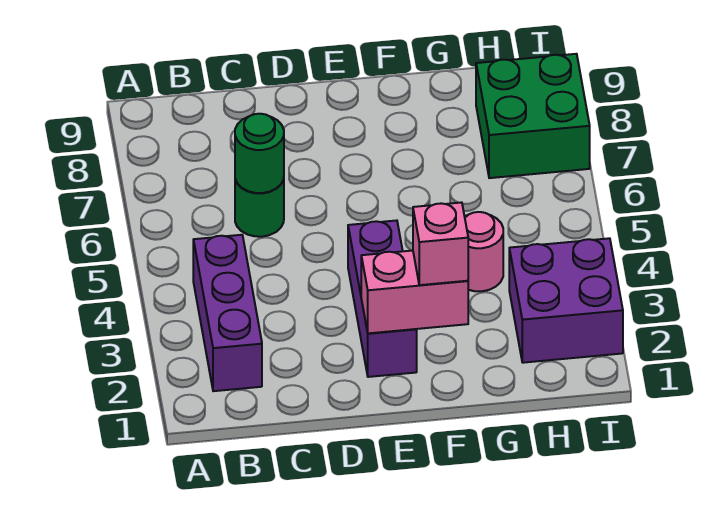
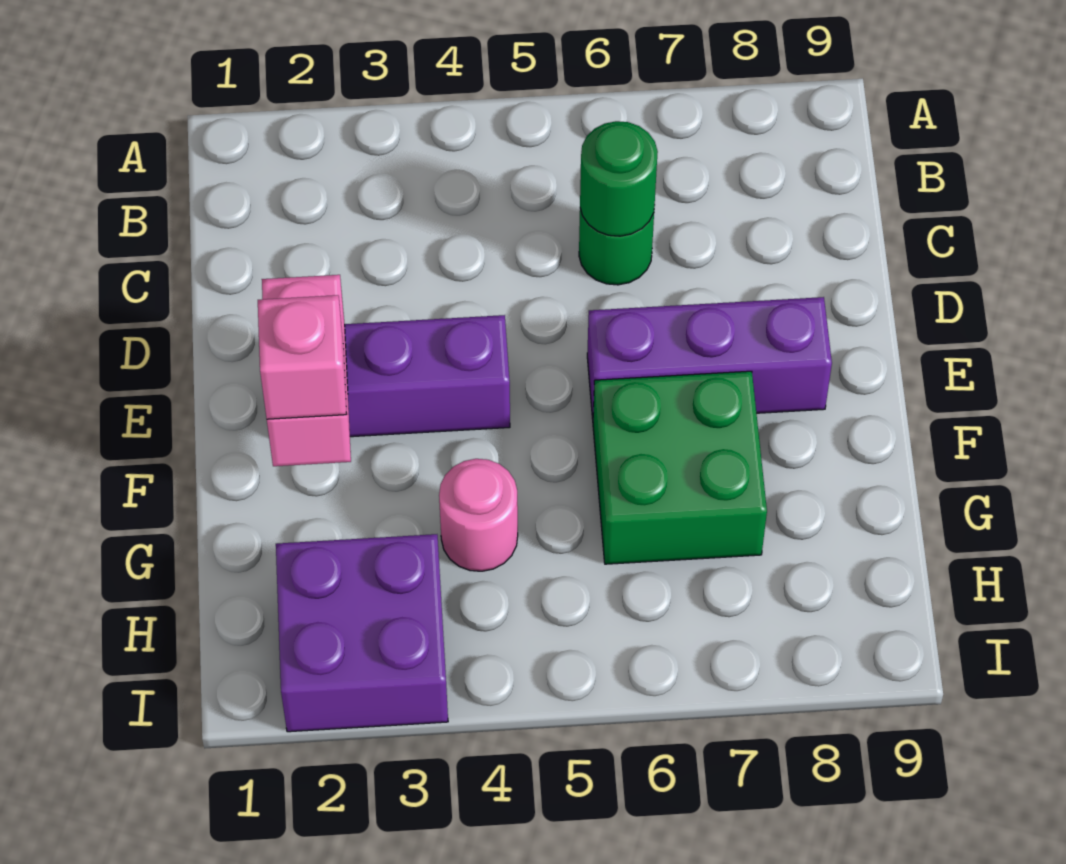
purple 1x3 brick [193,235,262,391] -> purple 1x3 brick moved to [587,297,832,419]
green 2x2 brick [476,54,590,178] -> green 2x2 brick moved to [593,371,767,564]

